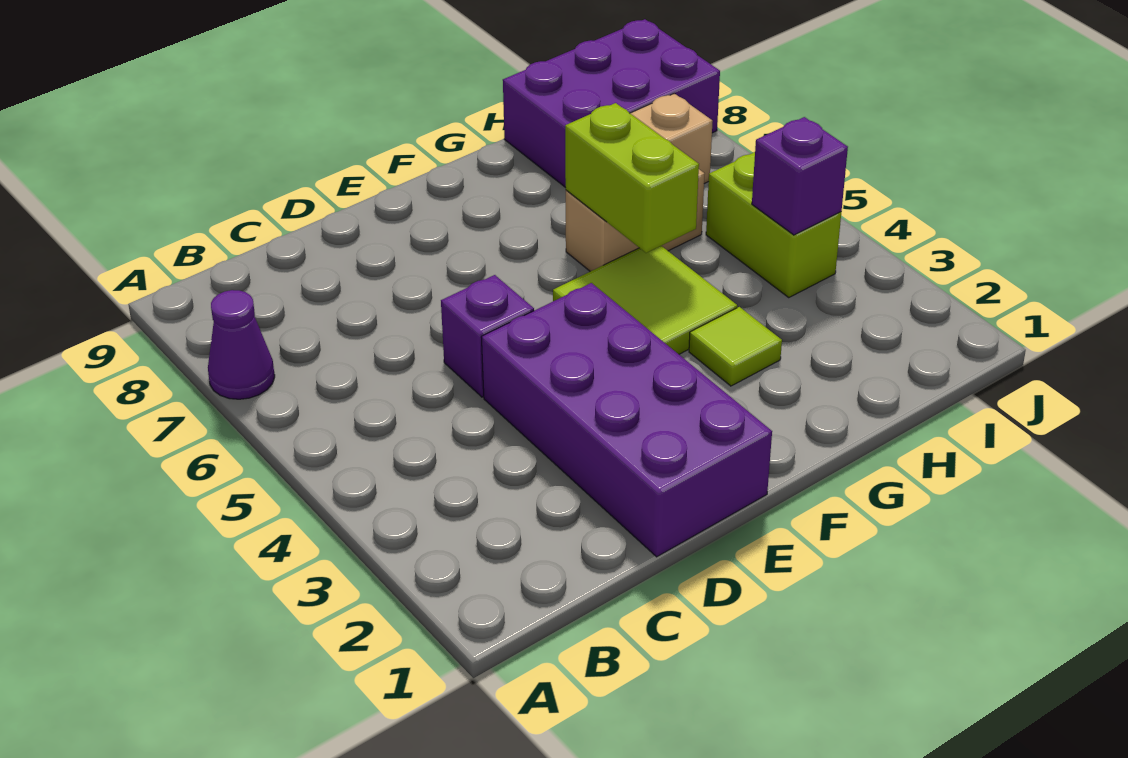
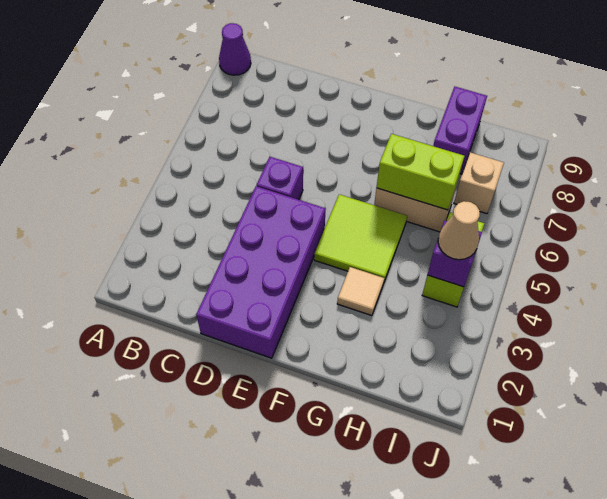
purple 1x1 cone [208,290,275,399] -> purple 1x1 cone moved to [219,23,251,75]
lime 1x1 tile [689,307,782,386] -> tan 1x1 tile [337,267,384,316]
lime 1x2 brick [565,103,699,253] -> lime 1x2 brick turned to [377,134,464,210]
purple 2x3 brick [503,19,720,188] -> purple 1x2 brick [433,87,487,174]
none -> tan 1x1 cone [438,201,480,260]

